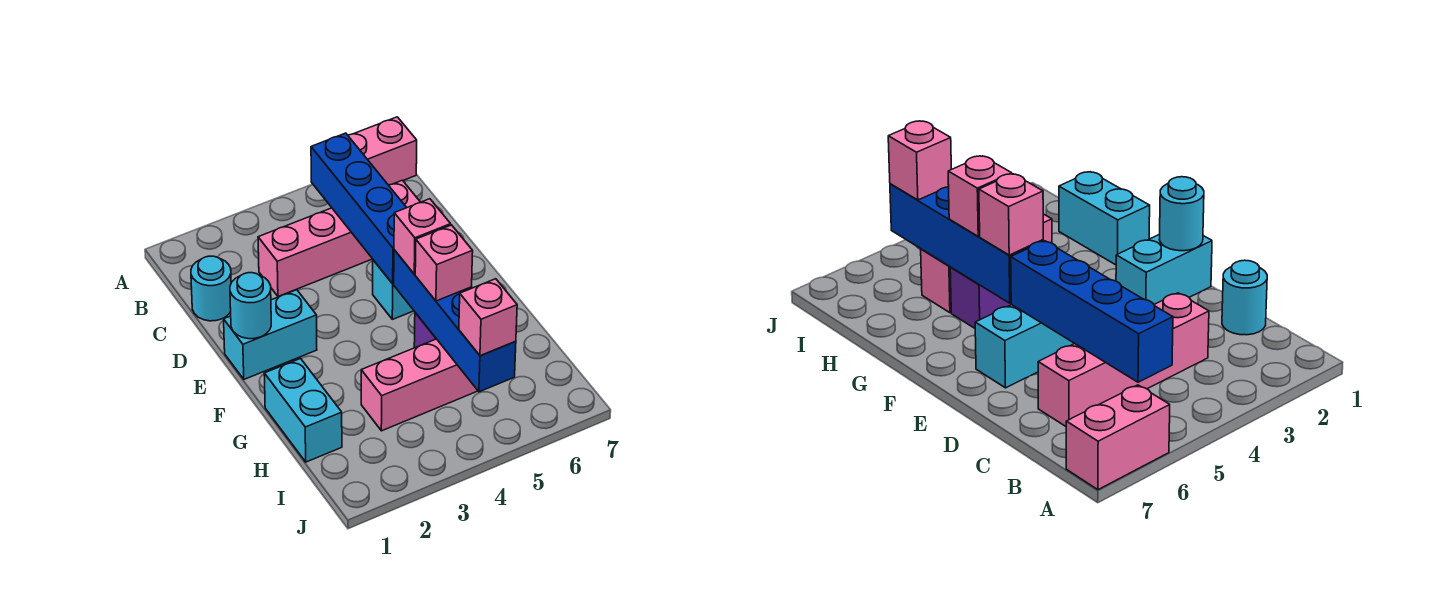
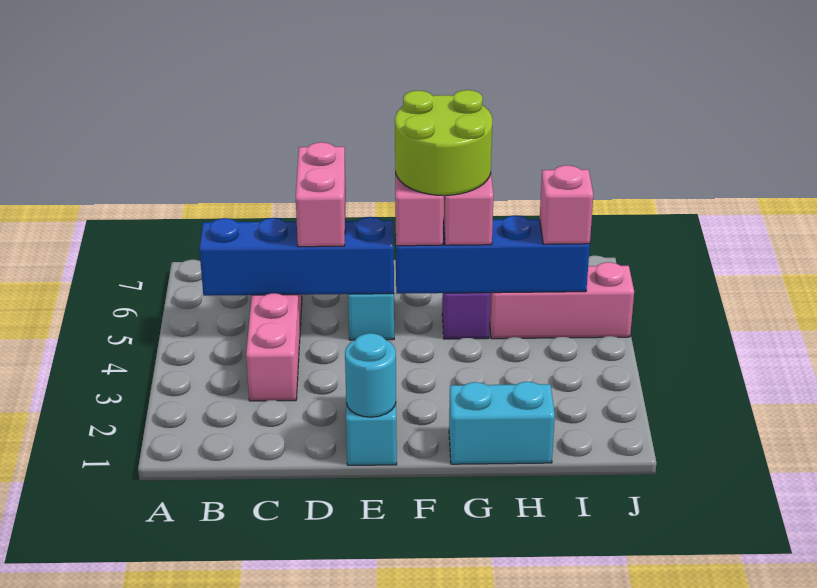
pink 1x2 brick [348,117,417,185] -> pink 1x2 brick moved to [296,142,346,247]
cyan 1x1 round brick [191,256,231,321] -> none
none -> lime 2x2 round brick [395,90,492,195]
pink 1x3 brick [361,339,478,431] -> pink 1x3 brick turned to [489,262,634,339]

